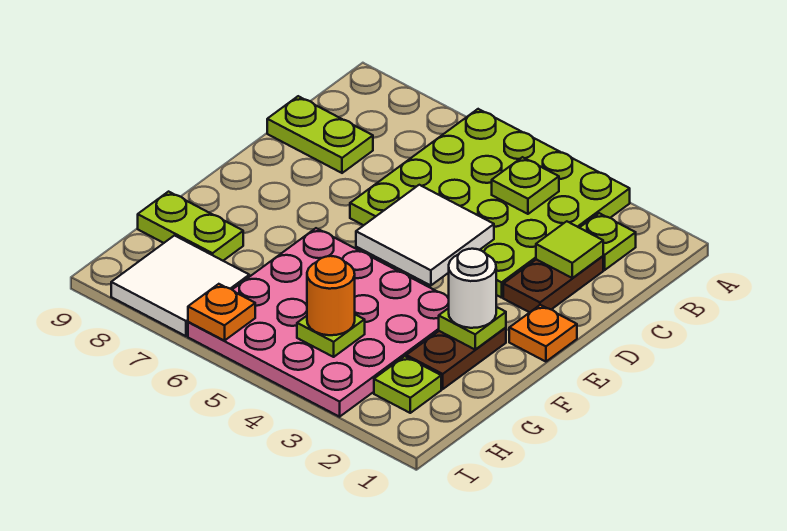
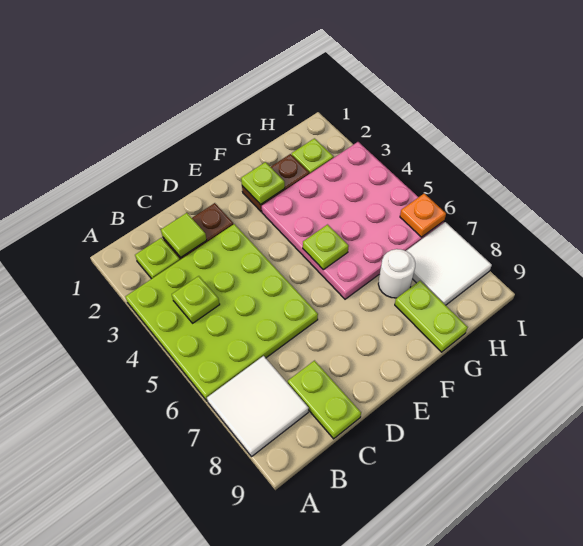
white 2x2 tile [356,185,494,286] -> white 2x2 tile moved to [207,356,309,457]
orange 1x1 plate [509,305,577,362] -> none
white 1x1 round brick [449,249,496,328] -> white 1x1 round brick moved to [378,249,415,298]
lime 1x1 plate [297,315,365,357] -> lime 1x1 plate moved to [303,225,349,270]
orange 1x1 round brick [307,256,355,335] -> none

